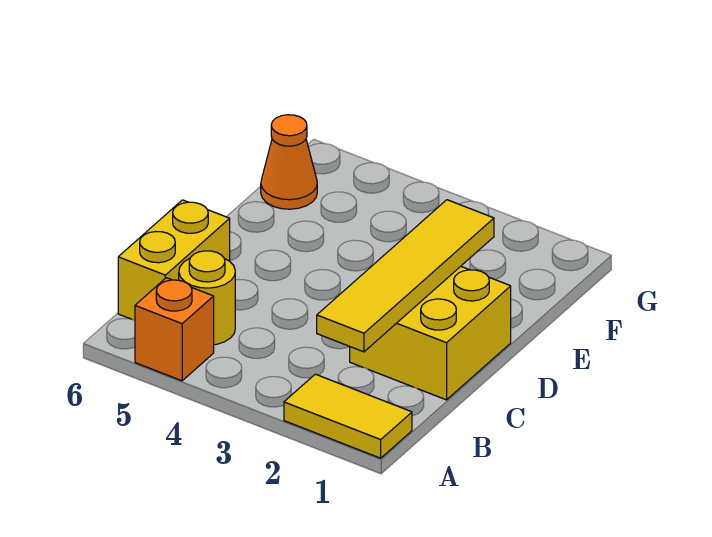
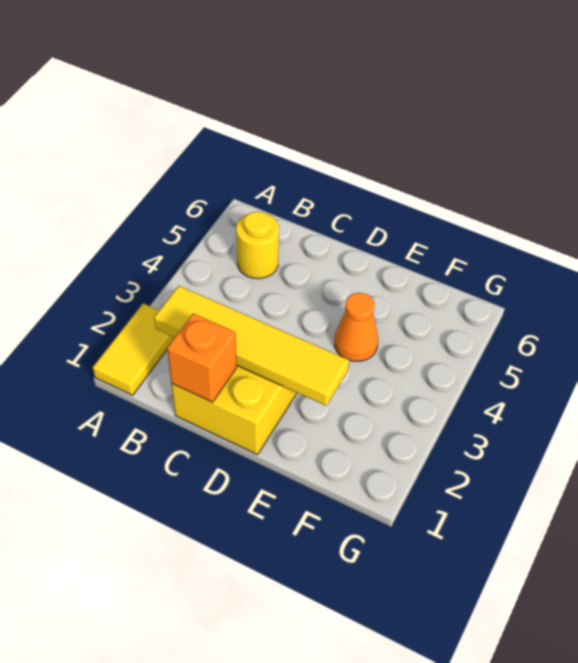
orange 1x1 brick [135,278,214,381] -> orange 1x1 brick moved to [167,314,237,402]
yellow 1x2 brick [118,200,230,320] -> none
orange 1x1 cone [261,115,317,209] -> orange 1x1 cone moved to [334,293,378,361]

